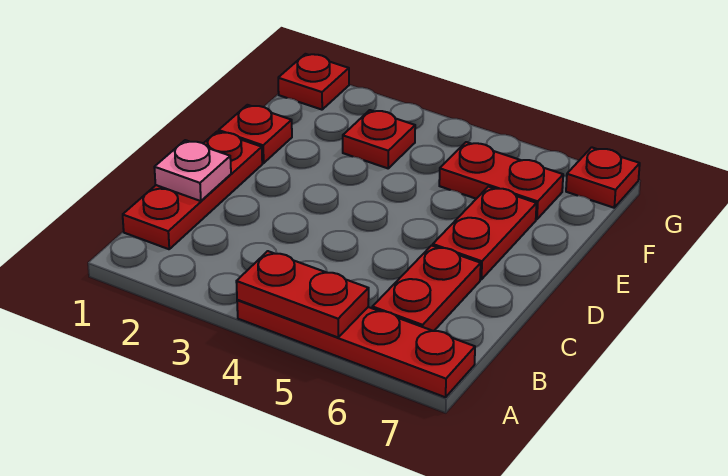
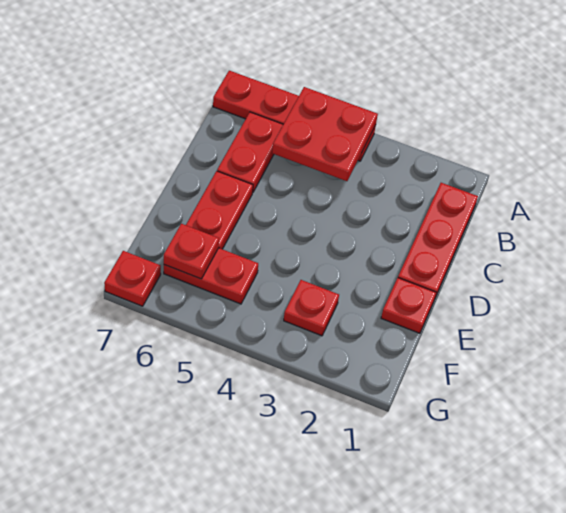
red 1x2 plate [236,251,369,337] -> red 2x2 plate [272,87,378,181]
pink 1x1 plate [154,140,231,201] -> none
red 1x1 plate [278,54,349,110] -> red 1x1 plate moved to [164,224,219,279]

